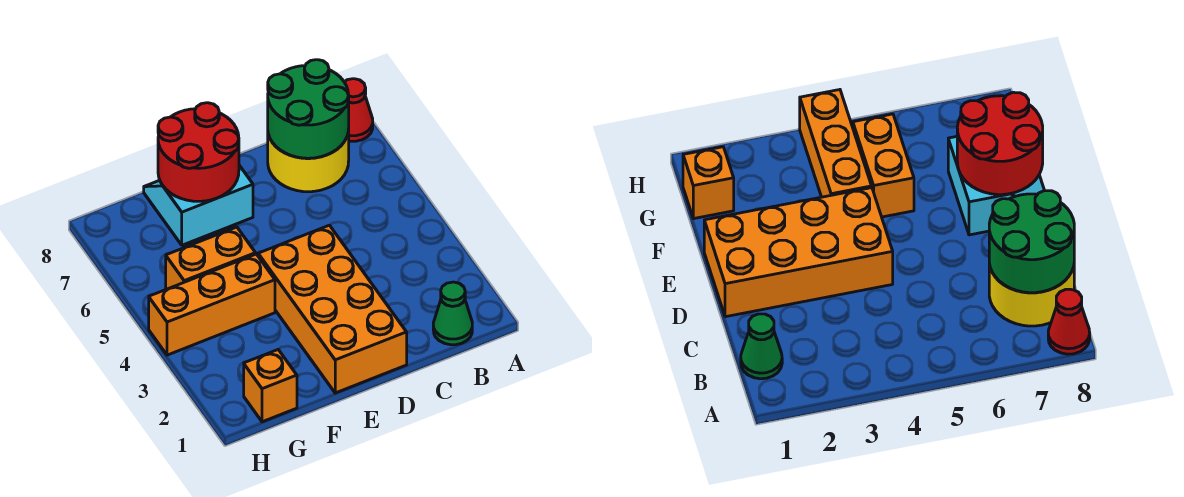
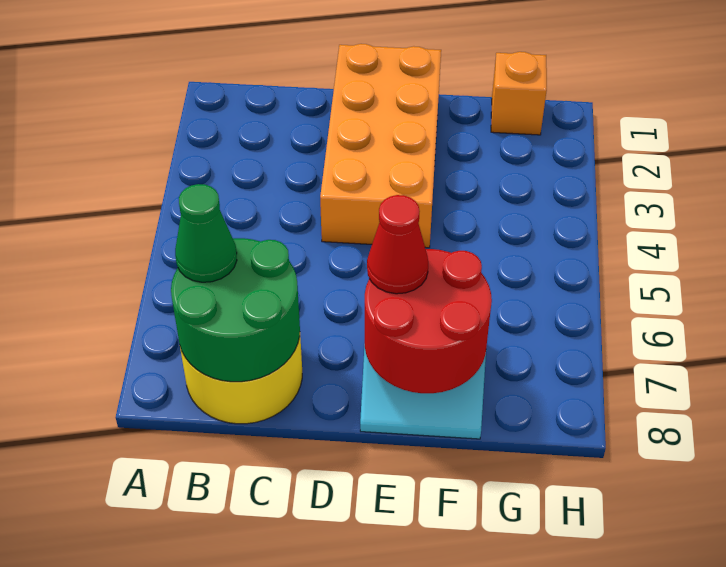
red 1x1 cone [345,79,373,141] -> red 1x1 cone moved to [367,195,428,294]
green 1x1 cone [433,282,472,345] -> green 1x1 cone moved to [175,184,237,282]
orange 1x3 brick [149,254,275,355] -> none
orange 1x2 brick [166,227,256,289] -> none

